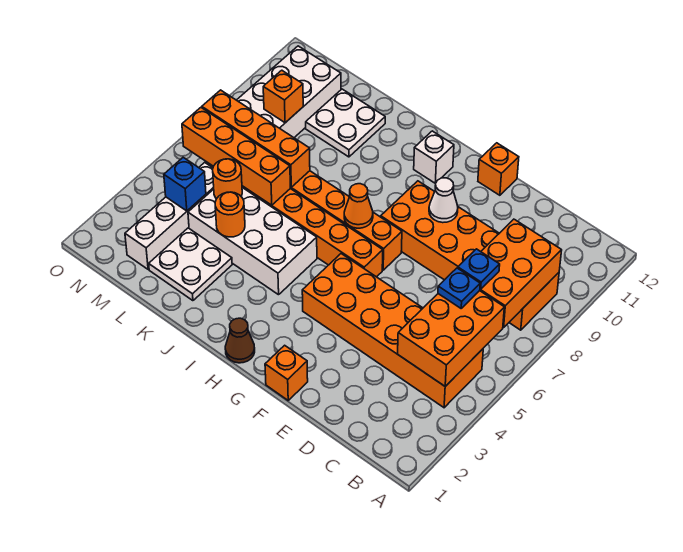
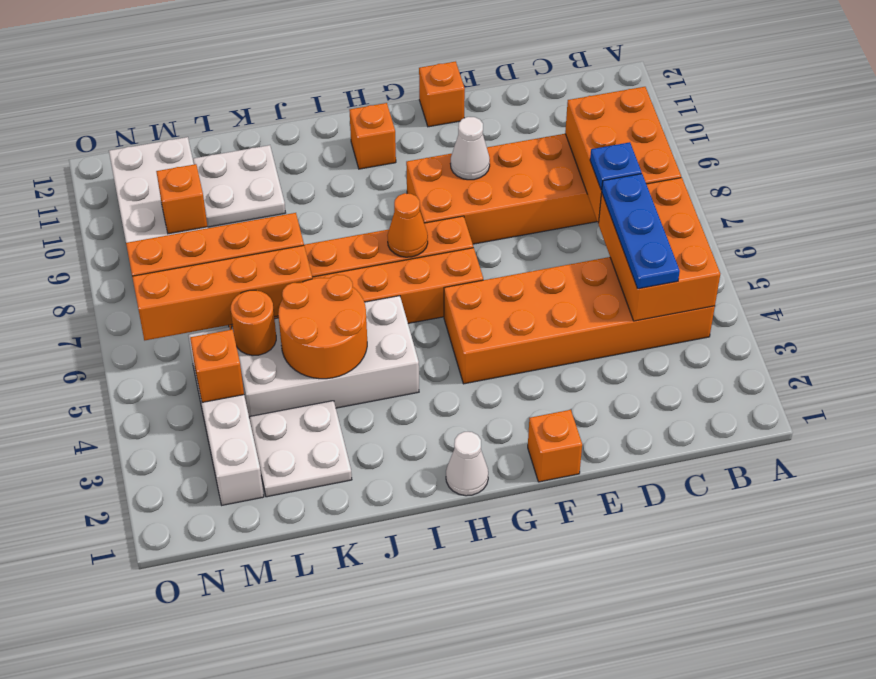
blue 1x1 plate [438,268,480,308] -> blue 1x3 plate [602,174,680,289]
brown 1x1 cone [225,318,255,363] -> white 1x1 cone [446,432,488,496]
white 1x1 brick [414,131,454,183] -> orange 1x1 brick [350,103,396,169]
orange 1x1 round brick [215,192,245,237] -> orange 2x2 round brick [278,275,367,379]
blue 1x1 brick [164,157,206,211] -> orange 1x1 brick [190,330,244,402]

